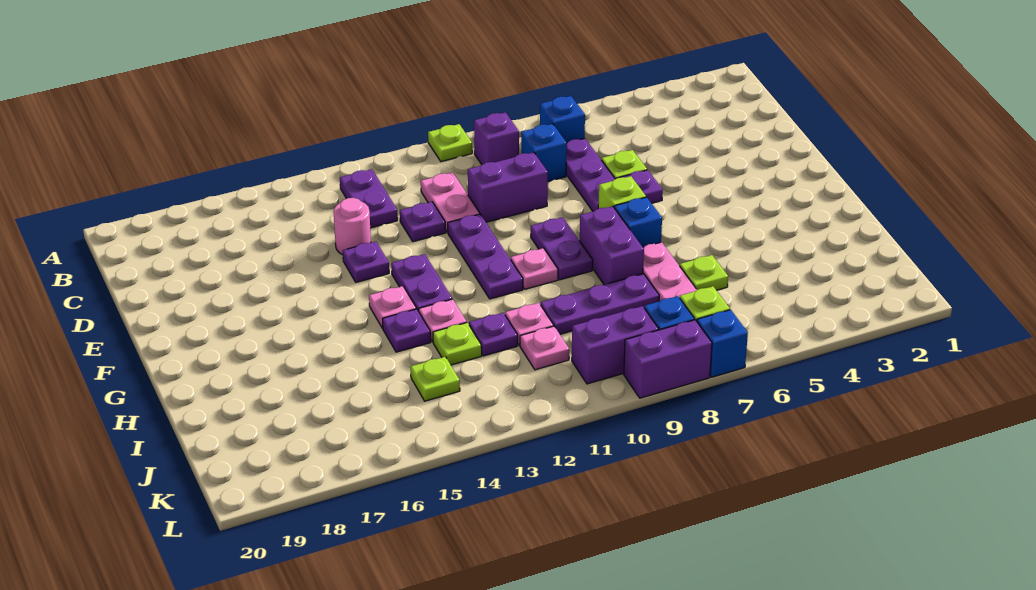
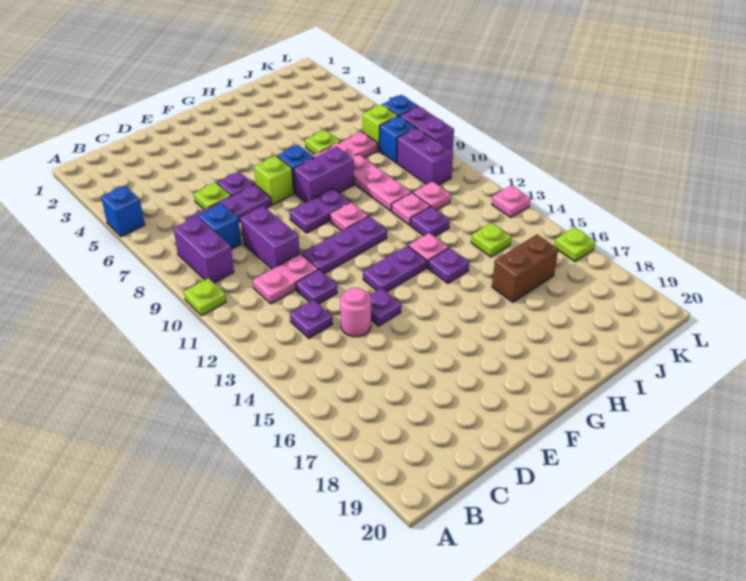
blue 1x1 brick [540,96,585,143] -> blue 1x1 brick moved to [101,186,145,237]
purple 1x1 brick [474,112,519,165] -> purple 1x2 brick [173,216,234,283]
purple 1x2 plate [340,169,398,228] -> purple 1x1 plate [290,300,333,338]
pink 1x1 plate [369,286,416,328] -> pink 1x1 plate moved to [492,185,531,217]
purple 1x3 plate [541,274,659,334] -> pink 1x3 plate [351,154,411,211]
lime 1x1 plate [433,323,482,365] -> lime 1x1 plate moved to [554,227,596,261]
none -> brown 1x2 brick [492,235,558,302]

